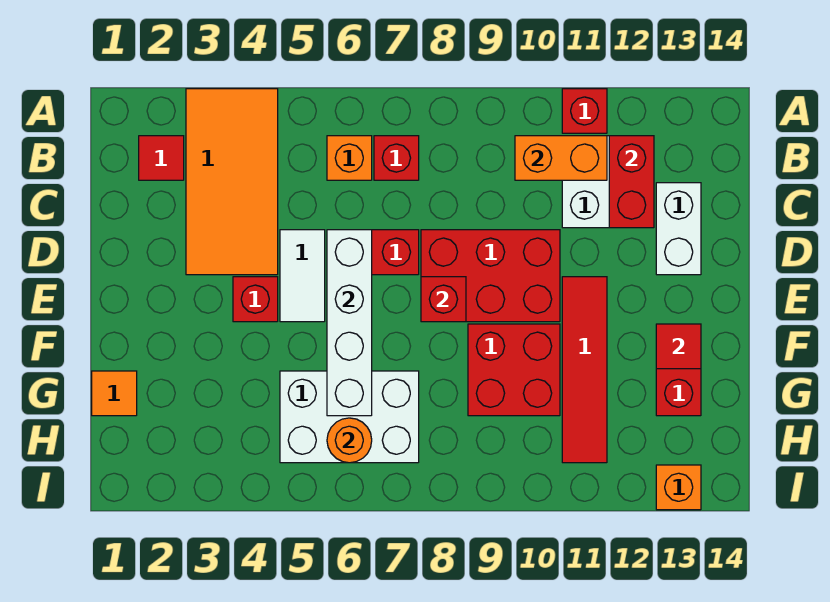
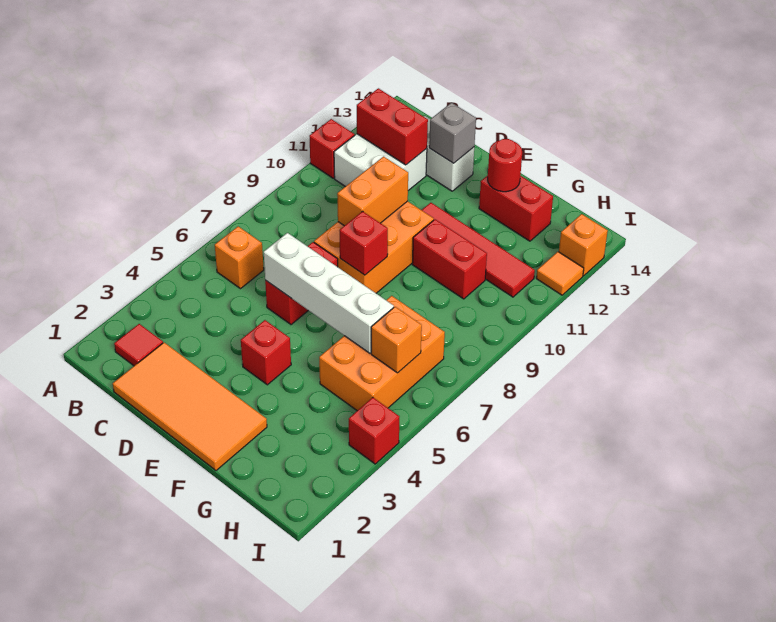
orange 2x4 tile [186,89,278,275] -> orange 2x4 tile moved to [113,343,267,470]
red 1x1 brick [374,136,419,180] -> red 1x1 brick moved to [349,397,399,464]
orange 1x2 brick [515,136,607,180] -> orange 1x2 brick moved to [337,157,408,226]
white 1x2 tile [280,230,325,322] -> none
red 2x3 brick [421,230,560,322] -> orange 2x3 brick [314,201,434,293]
none -> grey 1x1 brick [429,103,476,163]
red 2x2 brick [468,324,560,416] -> red 1x2 brick [412,219,487,299]
red 1x1 tile [656,324,701,369] -> red 1x1 round brick [488,139,522,192]
orange 1x1 tile [92,371,137,416] -> orange 1x1 tile moved to [536,252,584,295]
white 2x3 brick [280,371,419,463] -> orange 2x3 brick [319,296,445,411]
orange 1x1 round brick [327,418,372,463] -> orange 1x1 brick [371,307,422,373]

